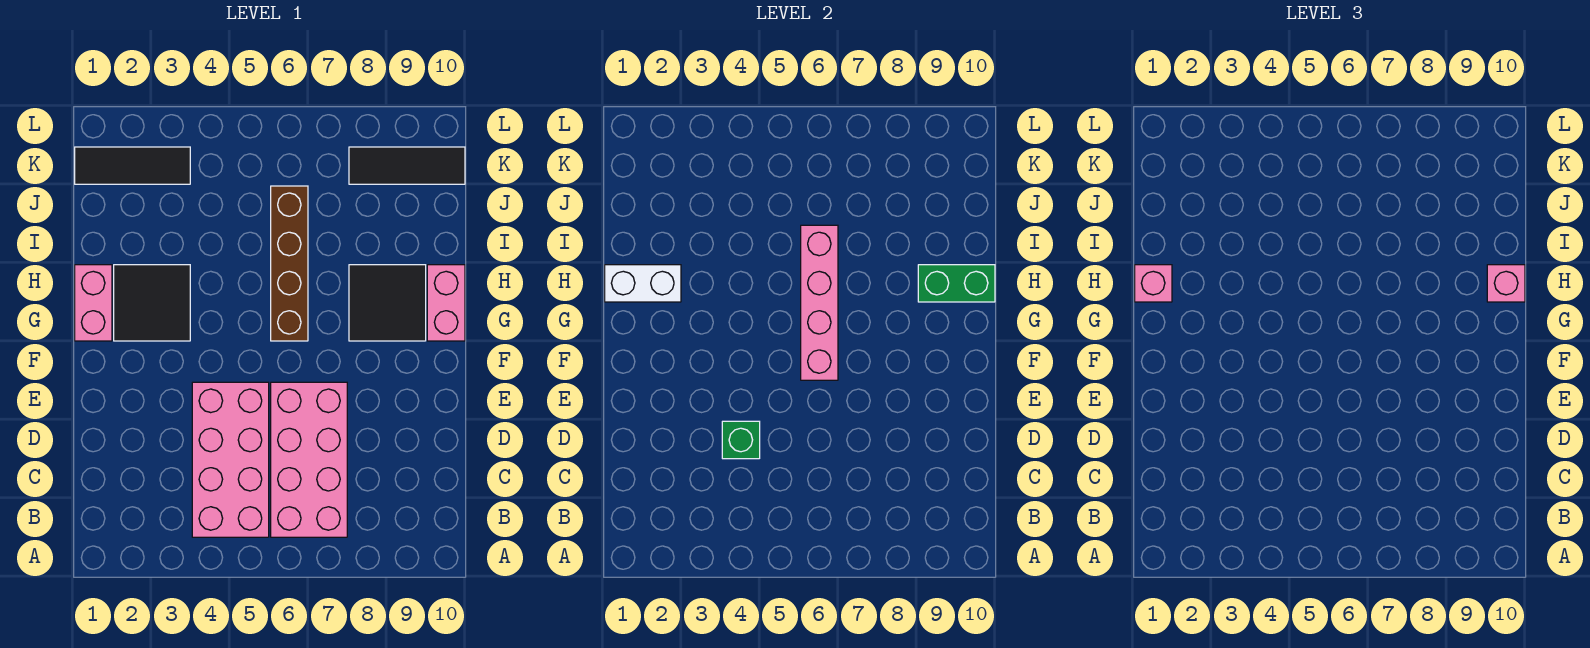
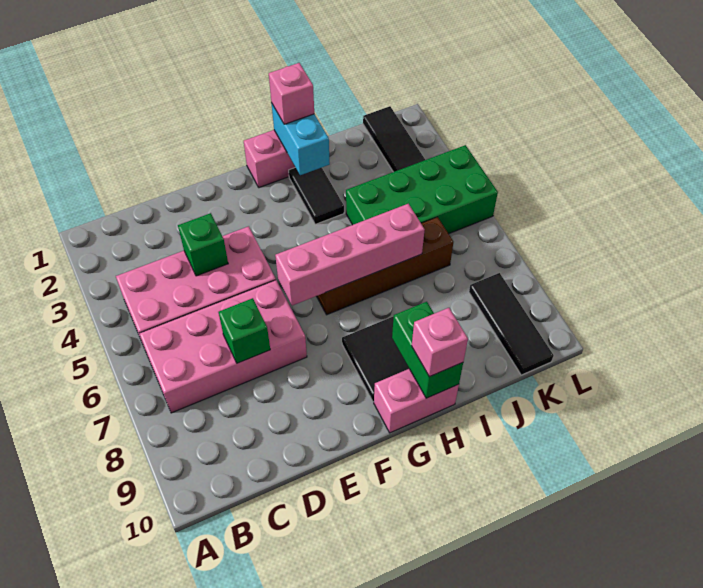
none -> green 1x1 brick [219,298,270,363]
black 2x2 tile [114,265,190,341] -> black 1x2 tile [289,168,344,224]
white 1x2 brick [605,265,681,302] -> cyan 1x2 brick [272,104,330,175]
none -> green 2x4 brick [346,145,498,234]

